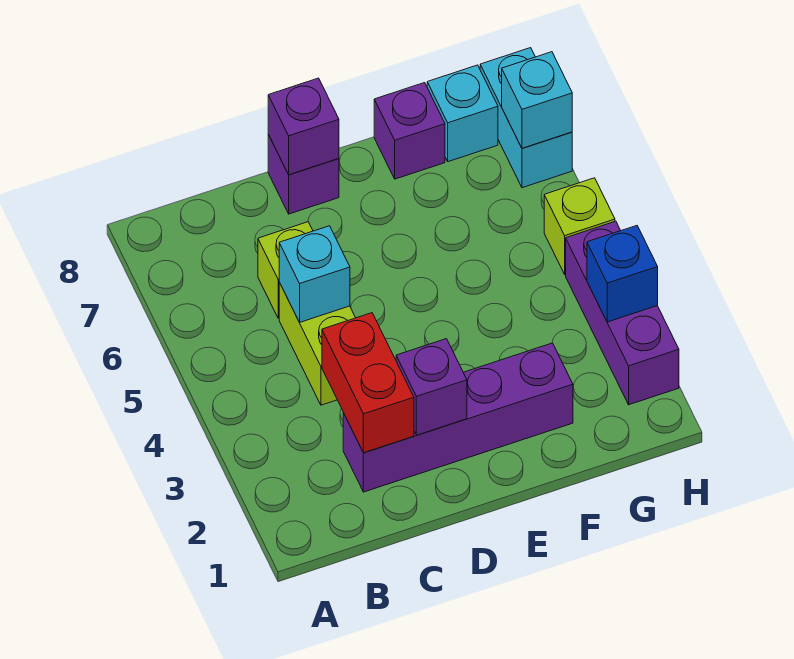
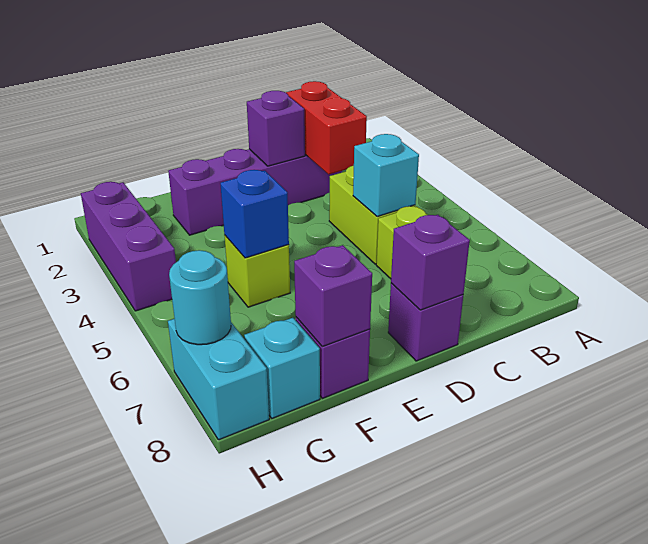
none -> purple 1x1 brick [294,245,372,347]
blue 1x1 brick [587,226,658,322] -> blue 1x1 brick moved to [220,170,289,258]
lime 1x1 brick [544,178,615,274] -> lime 1x1 brick moved to [224,235,290,307]
cyan 1x1 brick [502,52,572,148] -> cyan 1x1 round brick [169,250,231,345]

